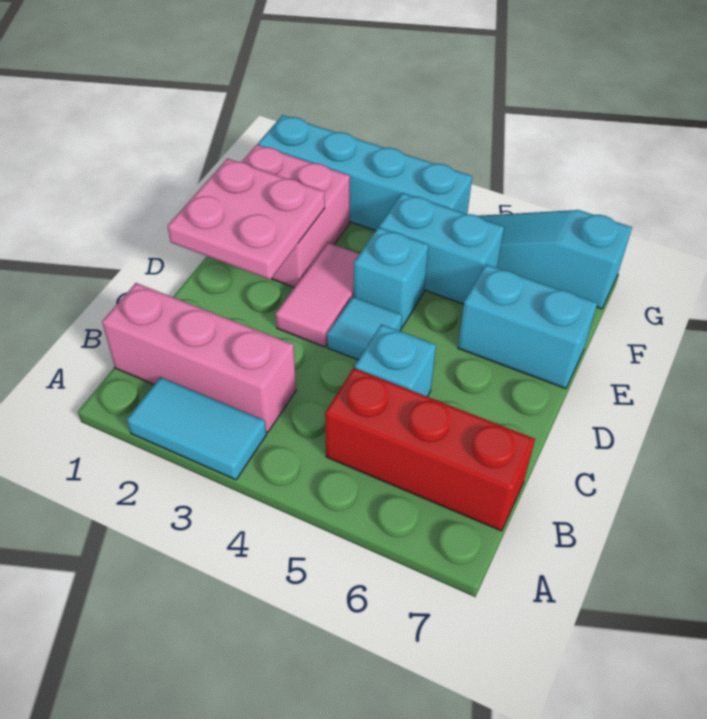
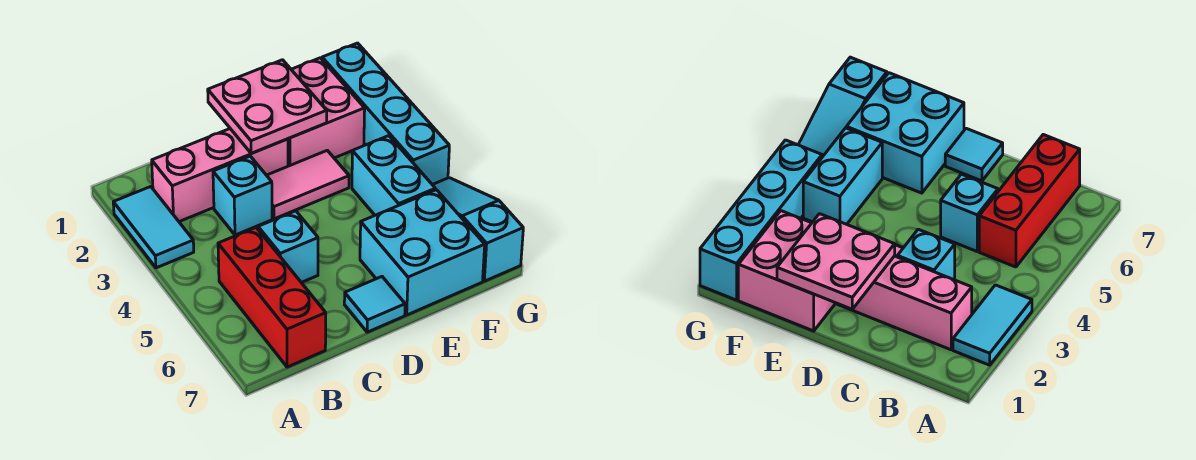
pink 1x3 brick [102,283,296,432] -> pink 1x3 brick turned to [152,129,288,222]
cyan 1x1 tile [327,297,402,360] -> cyan 1x1 tile moved to [344,277,405,332]
cyan 1x1 brick [354,227,428,327] -> cyan 1x1 brick moved to [213,156,272,235]
cyan 1x2 brick [458,265,597,389] -> cyan 2x2 brick [360,190,485,315]

